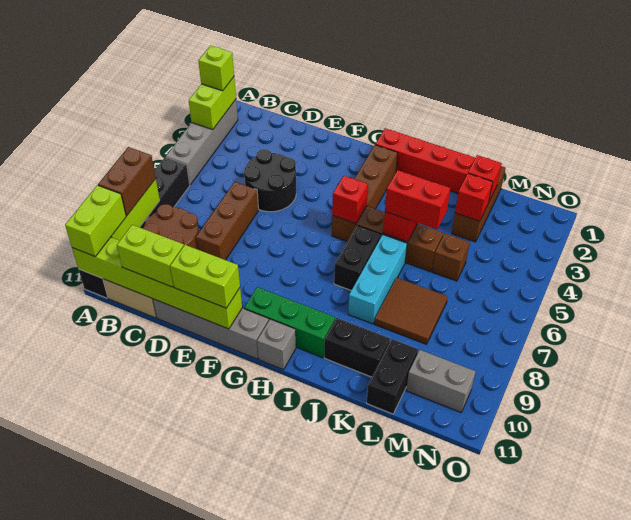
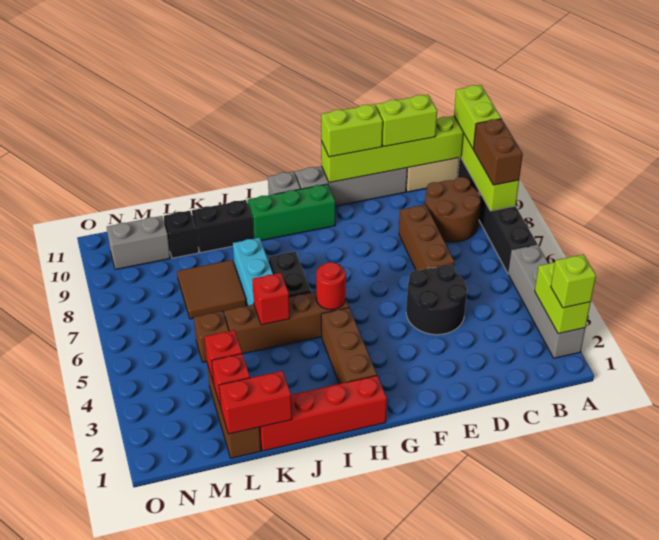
red 1x1 brick [332,176,368,224] -> red 1x1 round brick [316,262,346,310]
red 1x2 brick [385,170,450,229] -> red 1x2 brick moved to [219,371,292,434]
black 1x2 brick [367,339,418,414] -> black 1x1 brick [164,211,198,258]

